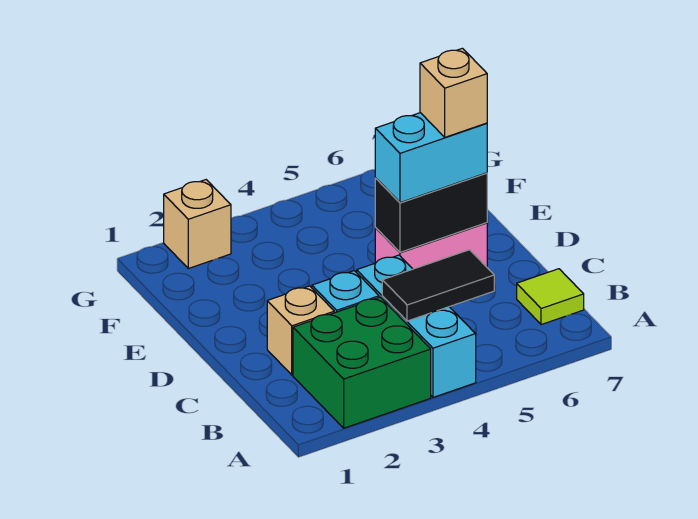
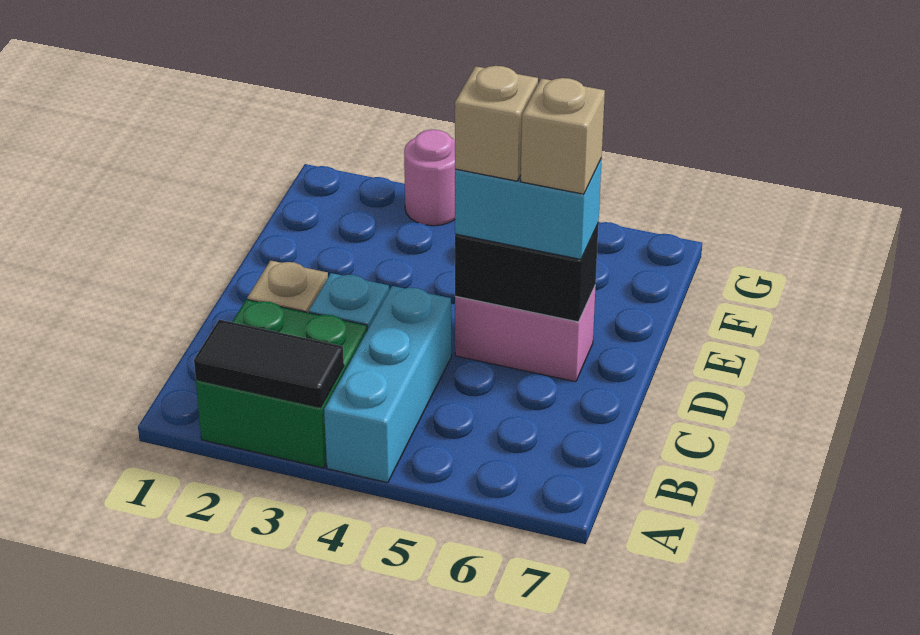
black 1x2 tile [382,250,494,321] -> black 1x2 tile moved to [194,320,344,407]
lime 1x1 tile [517,269,584,325] -> none
tan 1x1 brick [164,180,231,268] -> tan 1x1 brick moved to [455,66,538,181]
none -> pink 1x1 round brick [404,130,455,226]

